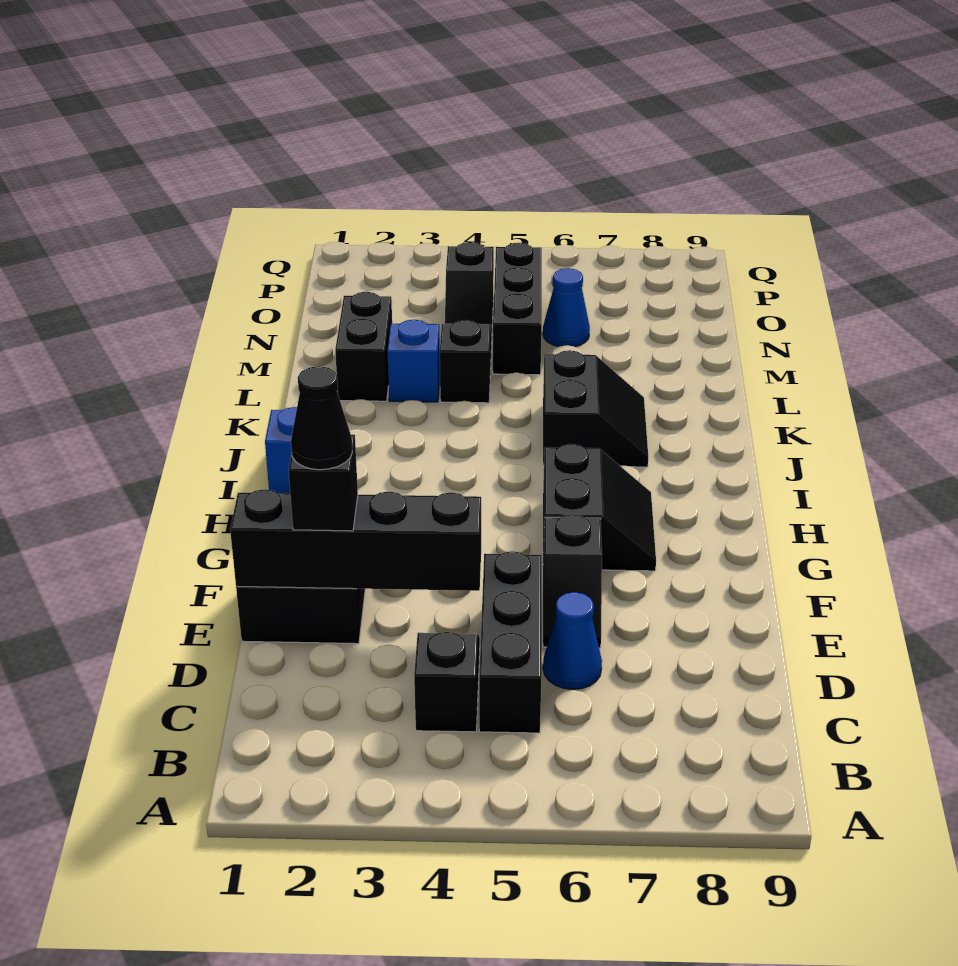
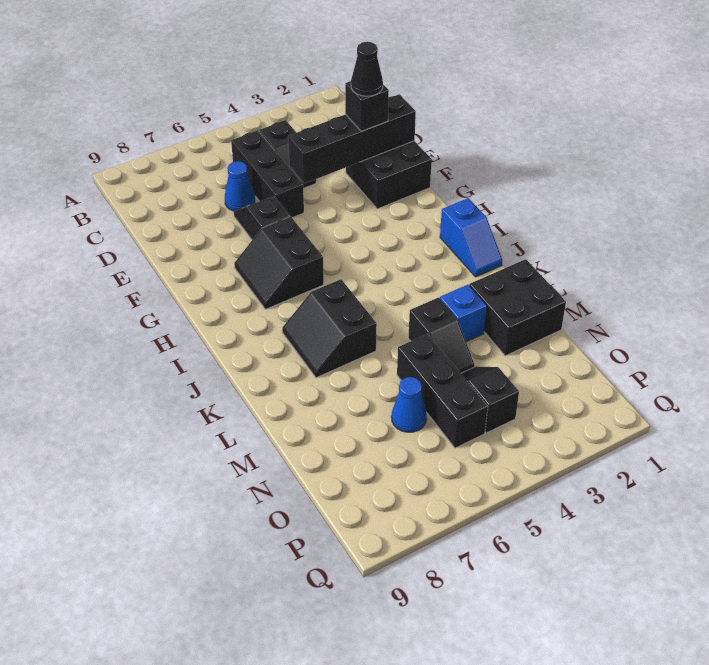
black 1x2 brick [335,292,392,401] -> black 2x2 brick [469,259,566,356]

